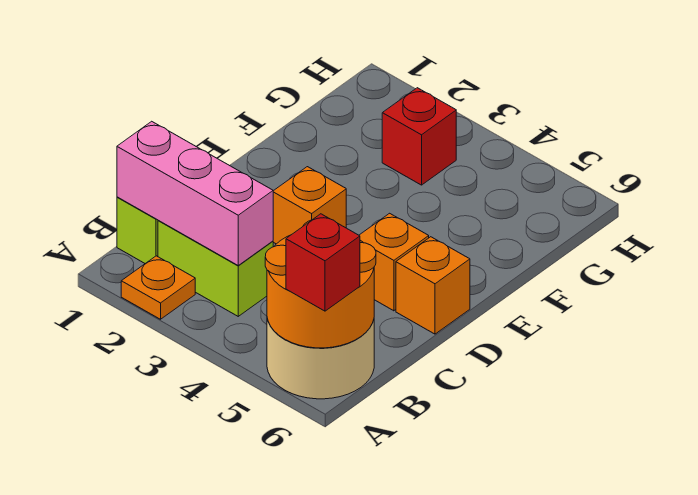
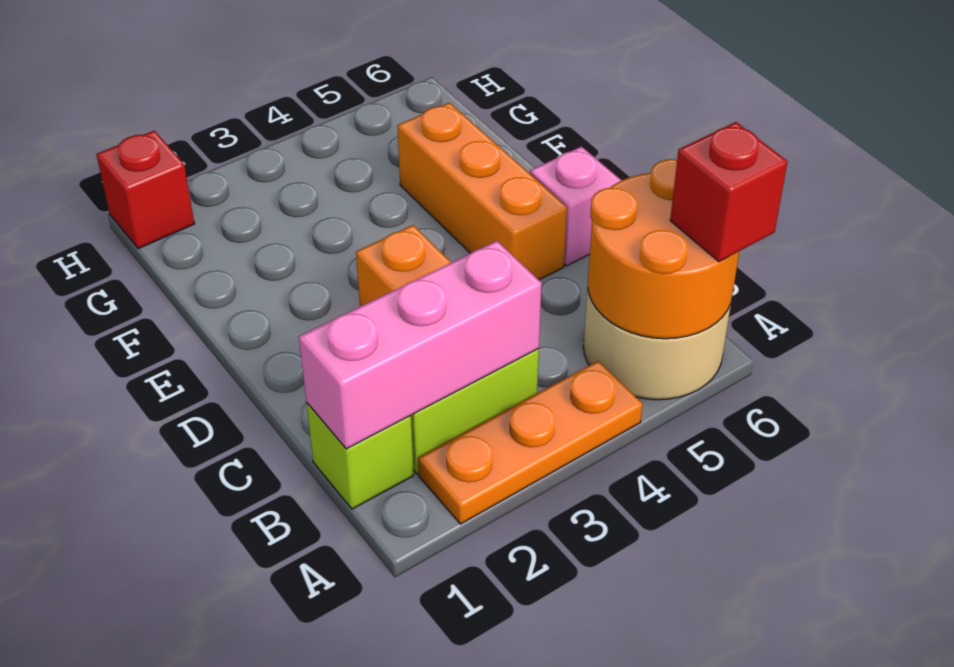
orange 1x1 plate [121,256,195,319] -> orange 1x3 plate [418,361,643,524]
orange 1x1 brick [359,213,429,311] -> orange 1x3 brick [397,103,567,280]
orange 1x1 brick [396,237,470,334] -> pink 1x1 brick [530,147,621,266]
red 1x1 brick [382,88,456,185] -> red 1x1 brick moved to [96,131,194,249]

